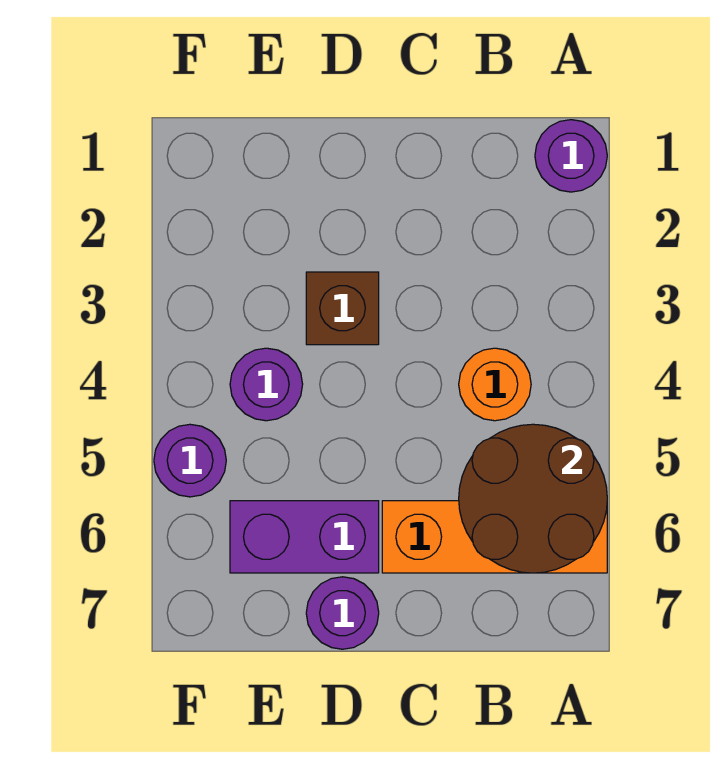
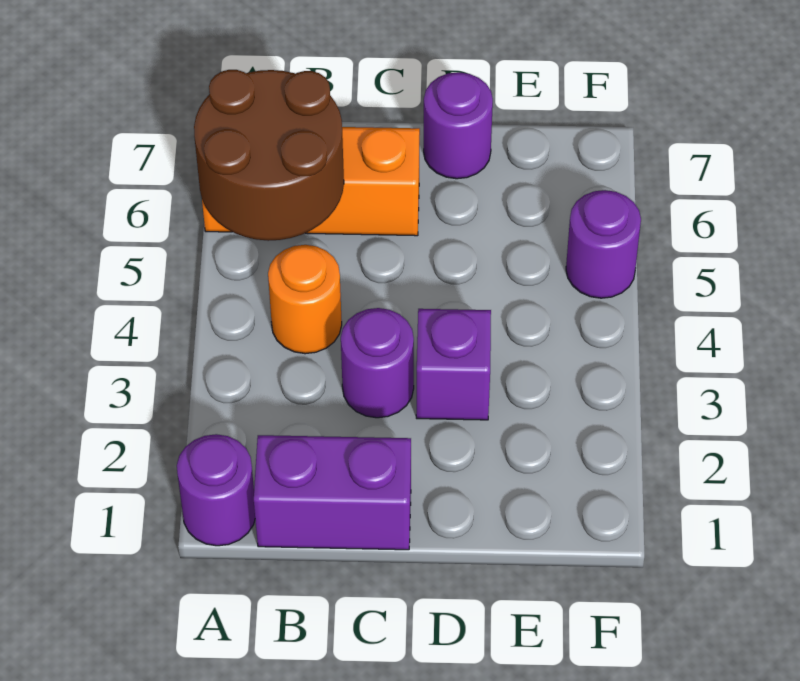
brown 1x1 brick [306,272,379,345] -> purple 1x1 brick [416,309,491,420]
purple 1x2 brick [230,501,379,573] -> purple 1x2 brick moved to [254,435,411,550]
purple 1x1 round brick [230,348,303,421] -> purple 1x1 round brick moved to [341,308,414,418]

